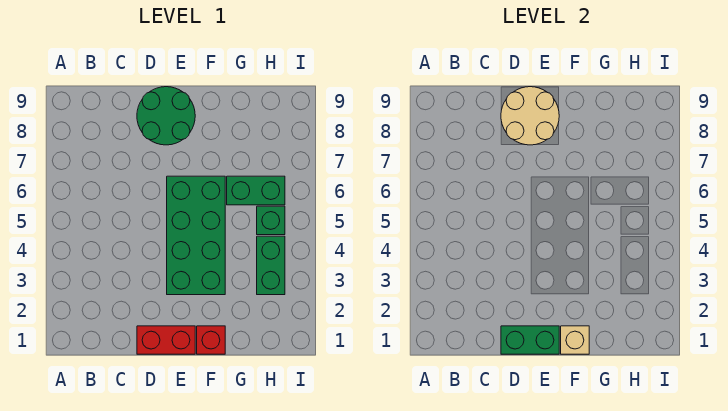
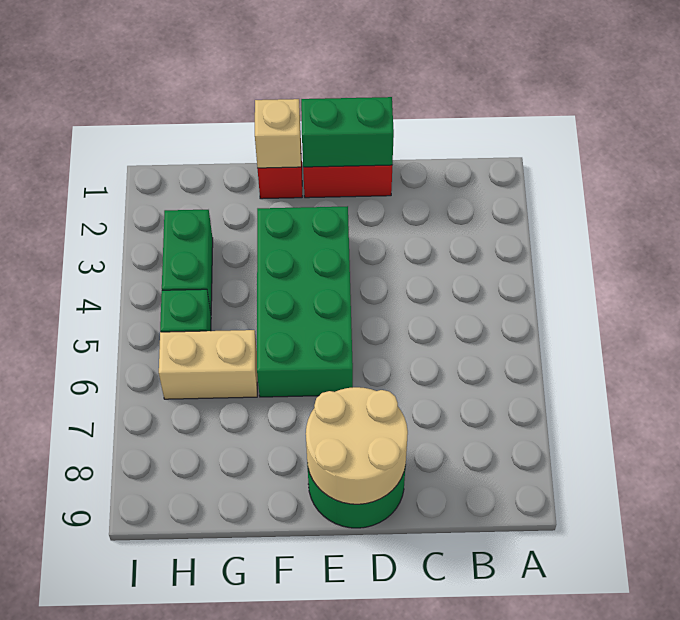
green 1x2 brick [227,176,285,205] -> tan 1x2 brick [159,330,257,399]

